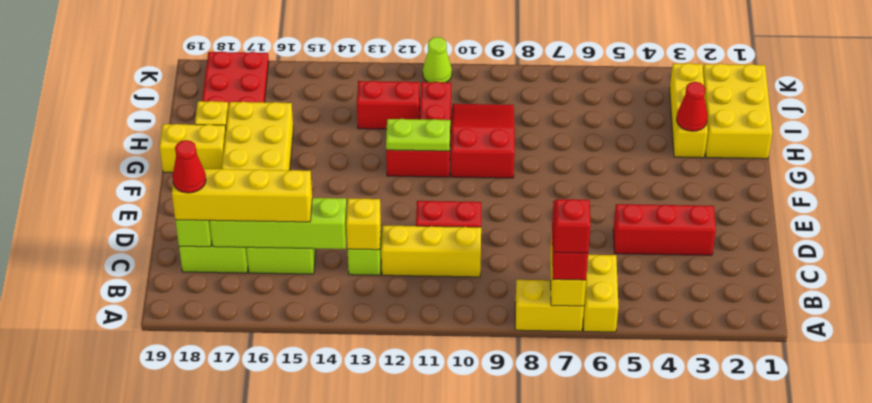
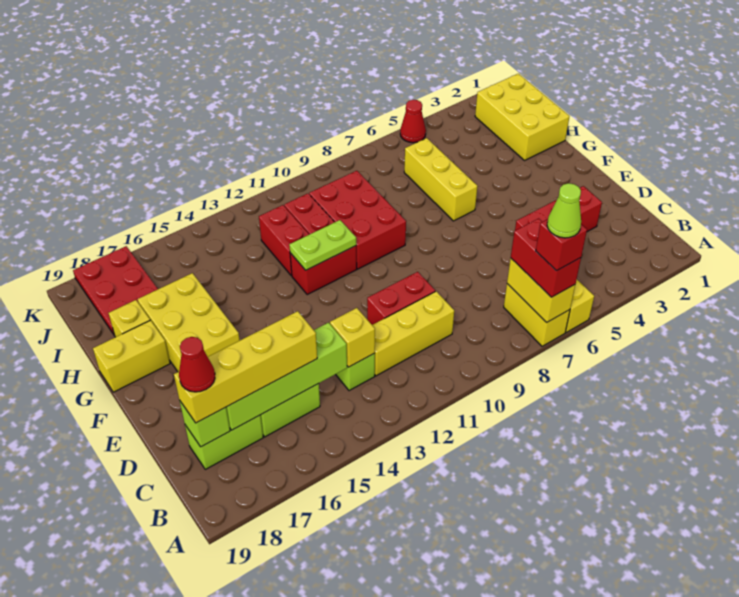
yellow 1x2 brick [515,280,584,332] -> yellow 1x2 brick turned to [504,284,570,346]
red 2x3 slope [451,104,515,178] -> red 2x3 brick [309,171,406,269]
yellow 1x3 brick [670,63,708,158] -> yellow 1x3 brick moved to [404,138,477,221]
red 1x1 cone [676,82,708,131] -> red 1x1 cone moved to [400,100,426,143]
red 1x2 brick [357,81,420,129] -> red 1x2 brick turned to [259,205,309,276]
lime 1x1 cone [423,37,452,83] -> lime 1x1 cone moved to [547,183,581,238]

